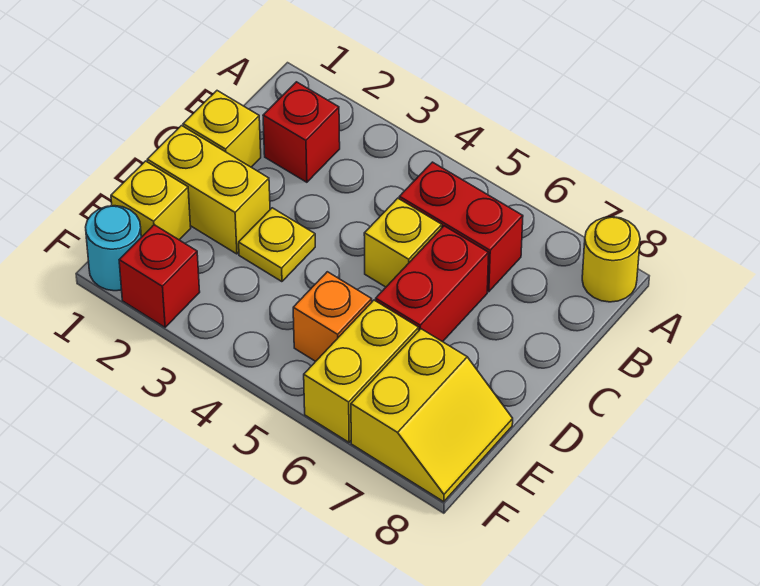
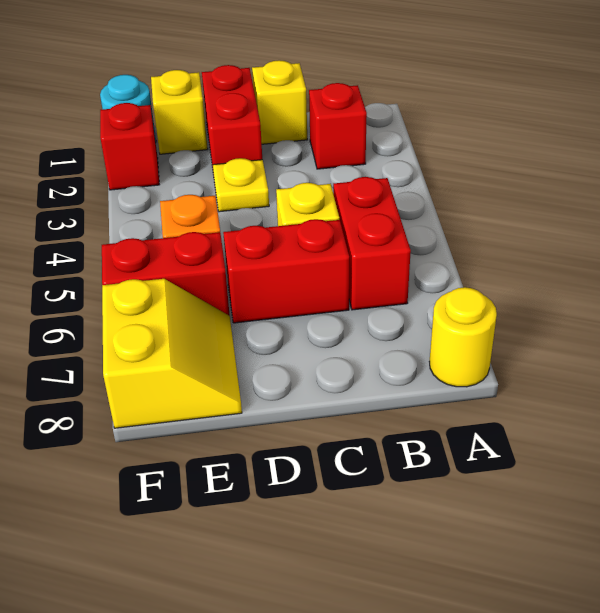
yellow 1x2 brick [147,126,270,254] -> red 1x2 brick [202,65,262,175]
yellow 1x2 brick [304,300,419,442] -> red 1x2 brick [102,232,230,316]
yellow 2x2 slope [351,329,513,502] -> yellow 2x2 slope turned to [102,279,242,428]

